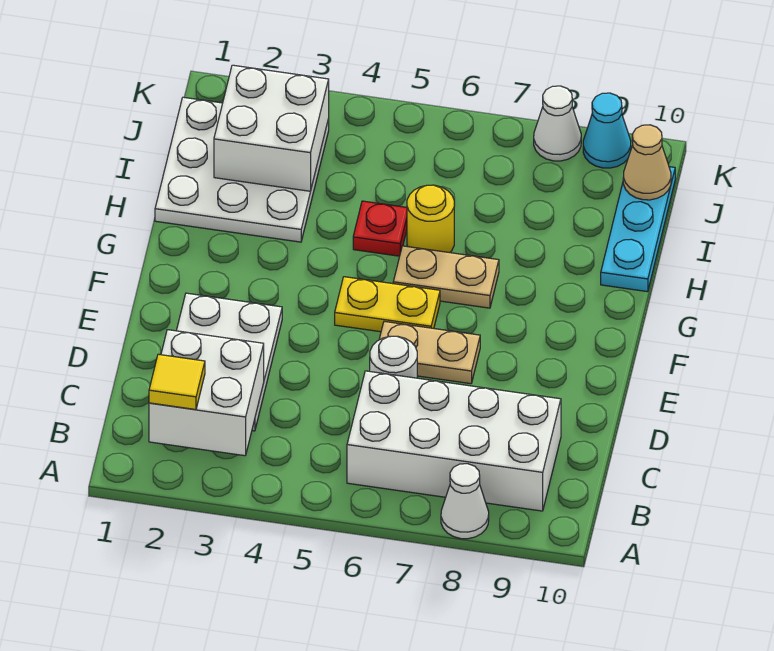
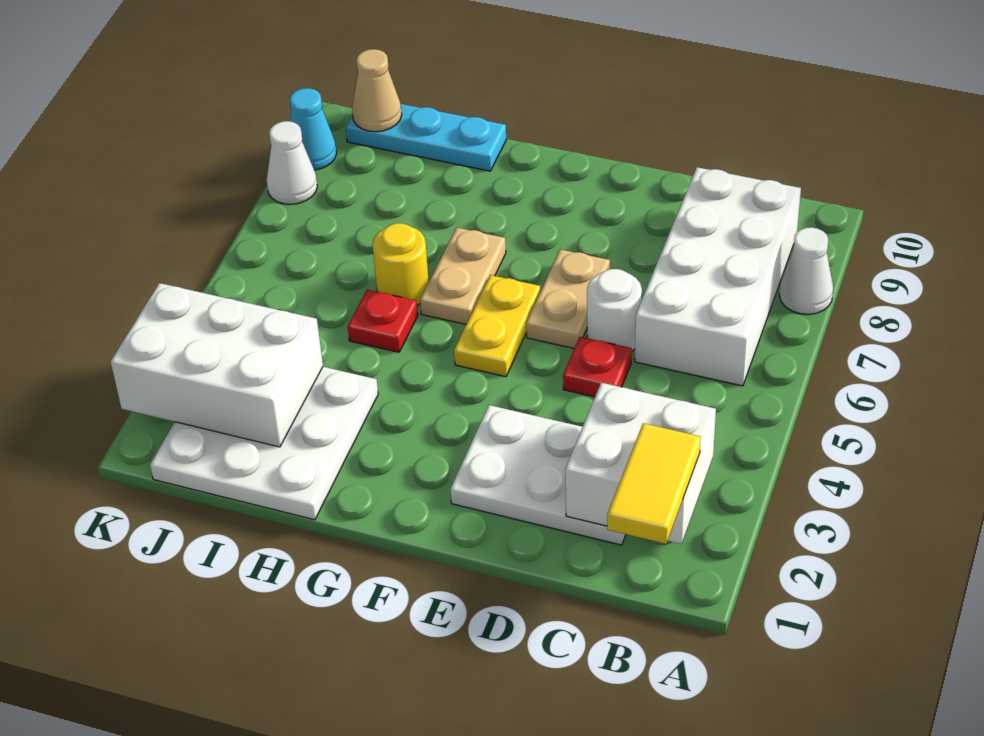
yellow 1x1 tile [149,354,205,410] -> yellow 1x2 tile [607,423,701,544]
none -> red 1x1 plate [563,337,632,397]
white 2x2 brick [214,65,329,191] -> white 2x3 brick [111,283,323,447]

